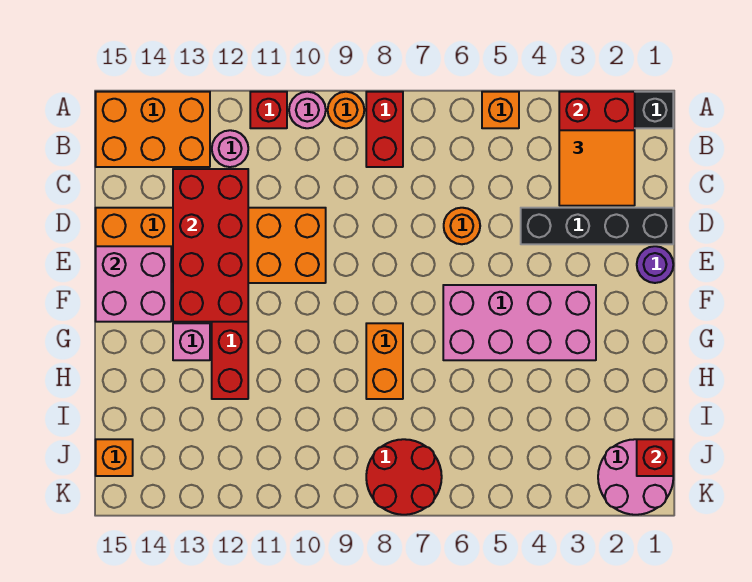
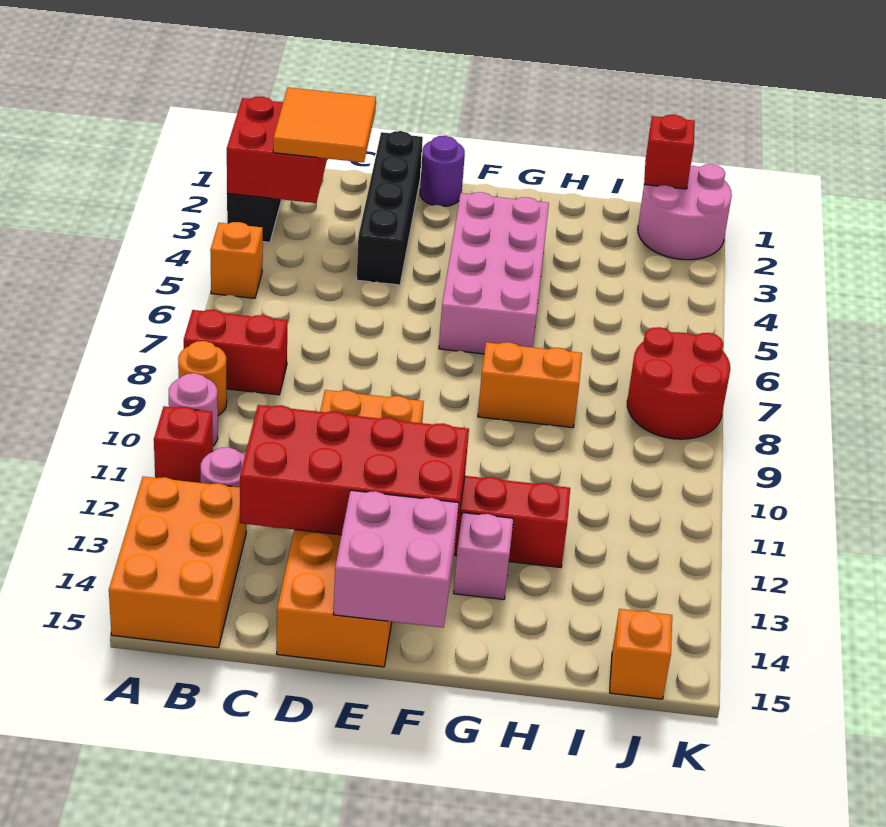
orange 1x1 round brick [444,208,480,244] -> none

